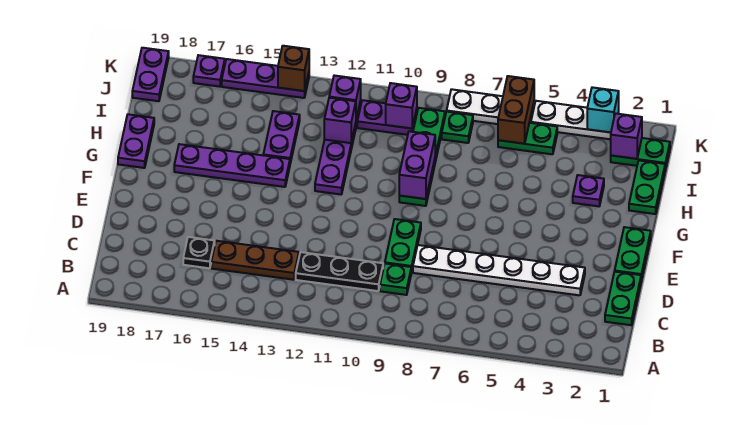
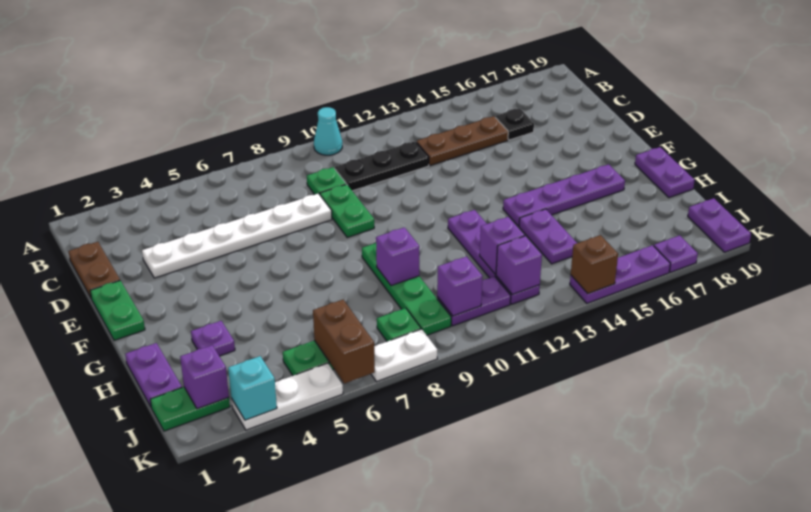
none -> cyan 1x1 cone [314,107,342,155]
green 1x2 plate [605,272,641,325] -> brown 1x2 plate [68,242,120,298]
purple 1x2 brick [399,131,435,199] -> purple 1x1 brick [376,227,419,286]
green 1x2 plate [629,160,665,214] -> purple 1x2 plate [125,343,182,407]

